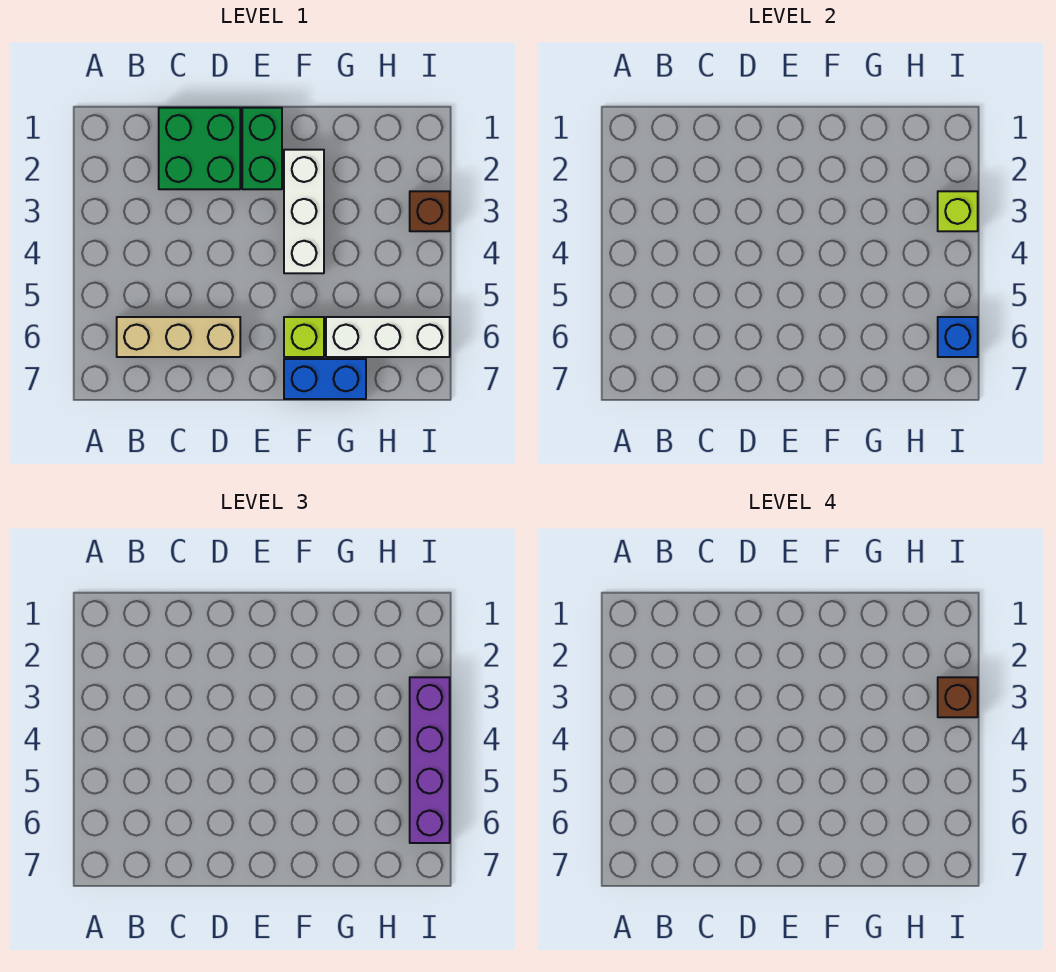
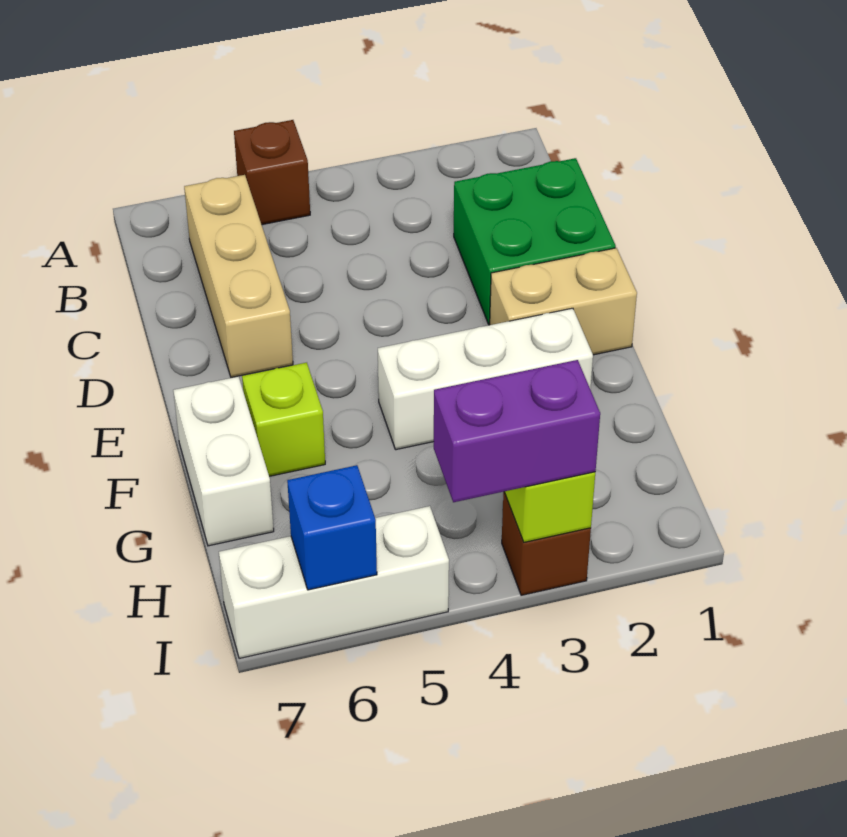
green 1x2 brick [242,108,282,189] -> tan 1x2 brick [490,248,637,355]
blue 1x2 brick [284,359,366,399] -> white 1x2 brick [173,376,274,546]
white 1x3 brick [326,317,450,357] -> white 1x3 brick turned to [219,506,449,659]
purple 1x4 brick [410,677,450,843] -> purple 1x2 brick [434,360,600,502]
brown 1x1 brick [938,677,978,717] -> brown 1x1 brick moved to [234,120,310,225]

